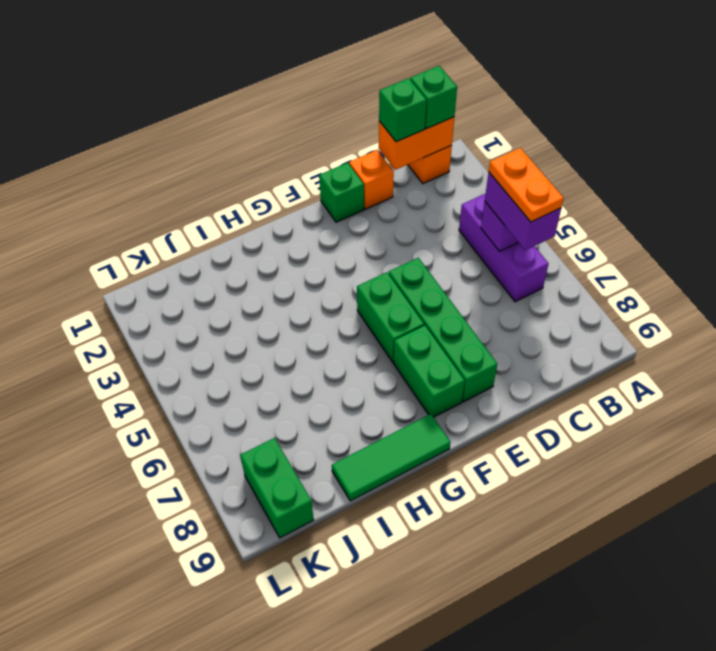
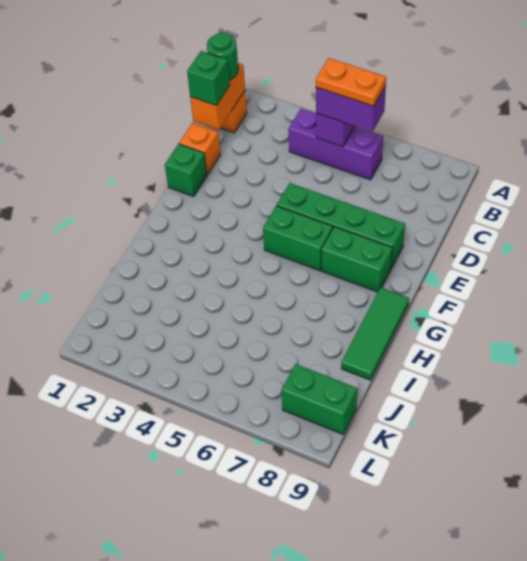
green 1x1 brick [410,66,457,129] -> green 1x1 round brick [207,33,238,80]

